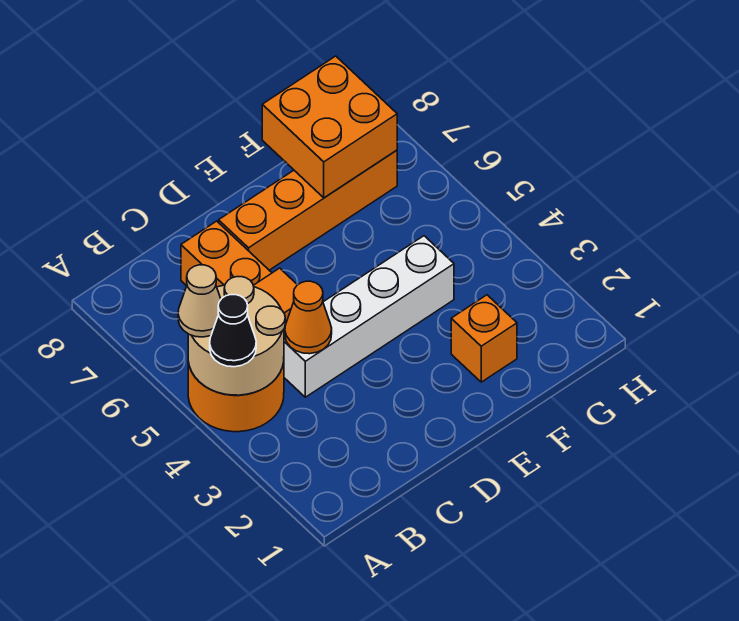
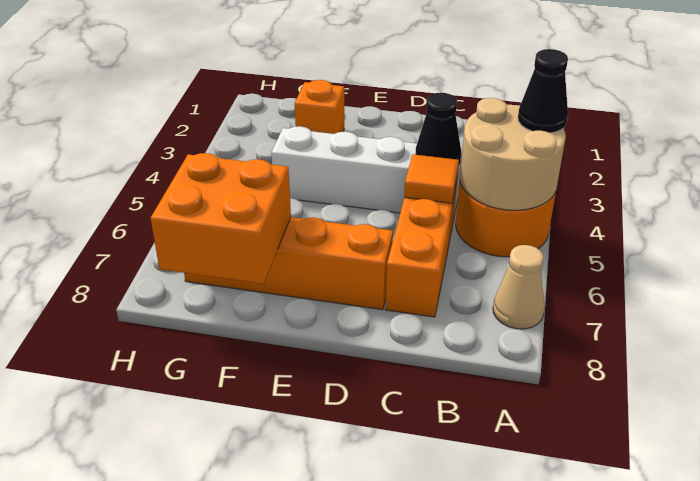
tan 1x1 cone [178,265,221,337] -> tan 1x1 cone moved to [493,245,545,329]
orange 1x1 cone [285,281,332,354] -> black 1x1 cone [415,93,461,163]

